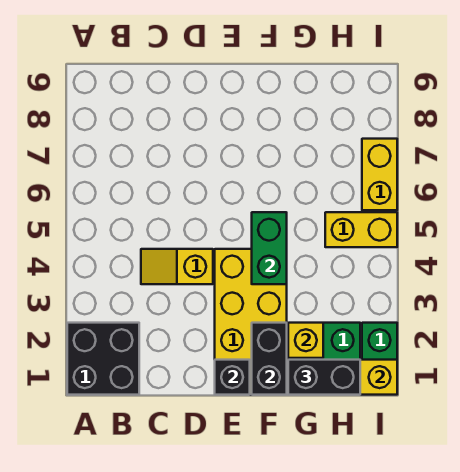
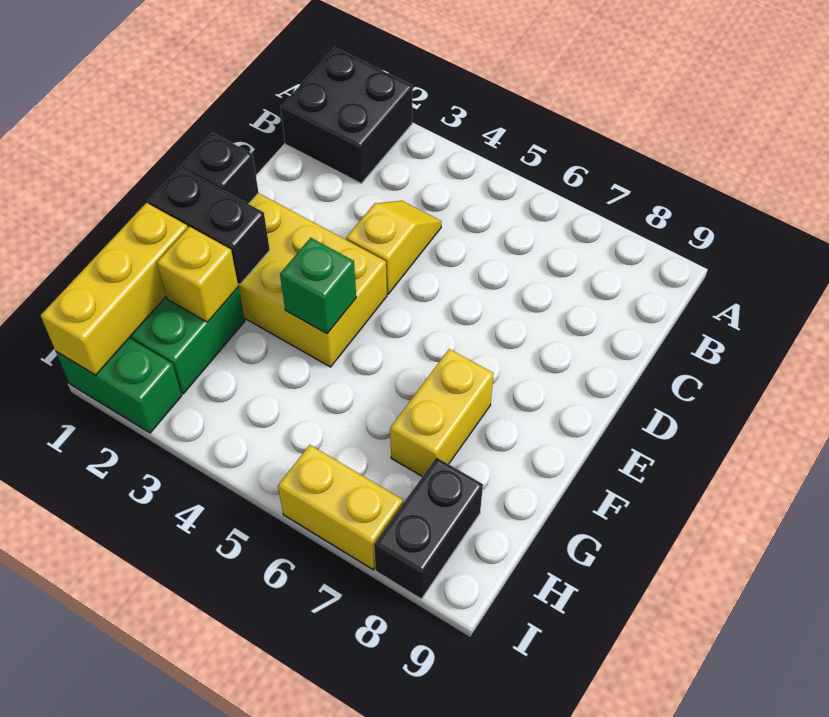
green 1x2 brick [252,212,287,284] -> green 1x1 brick [280,238,356,334]
black 1x2 brick [288,360,360,395] -> black 1x2 brick moved to [374,457,483,599]
yellow 1x2 brick [325,212,397,247] -> yellow 1x2 brick moved to [390,349,494,477]

